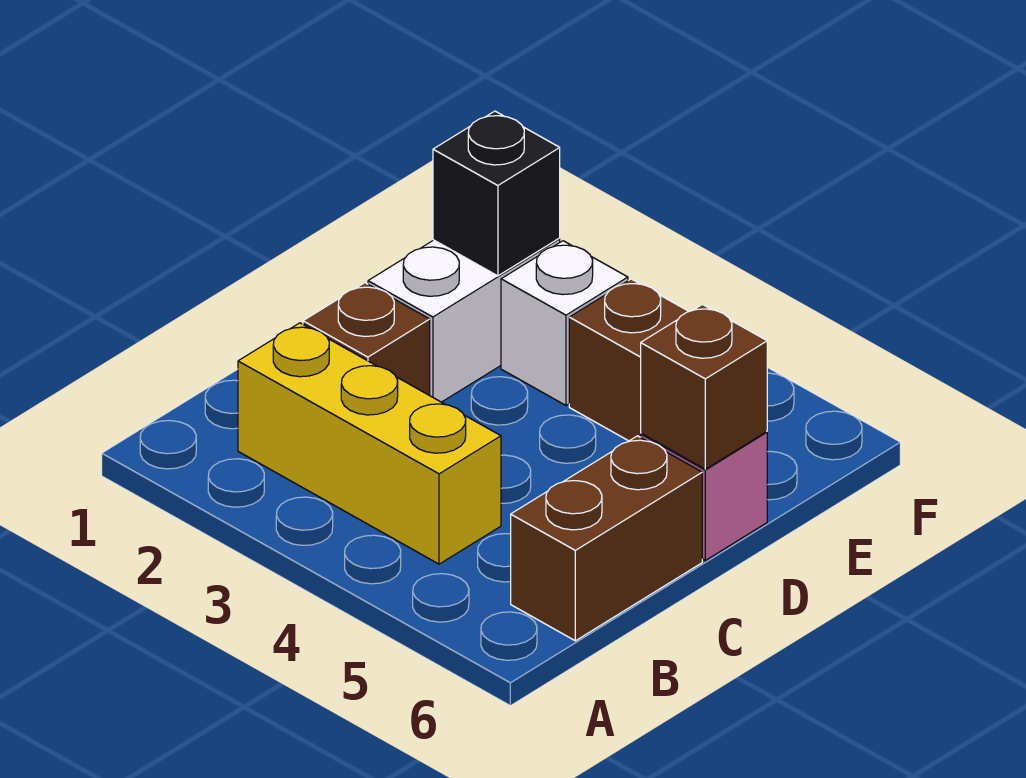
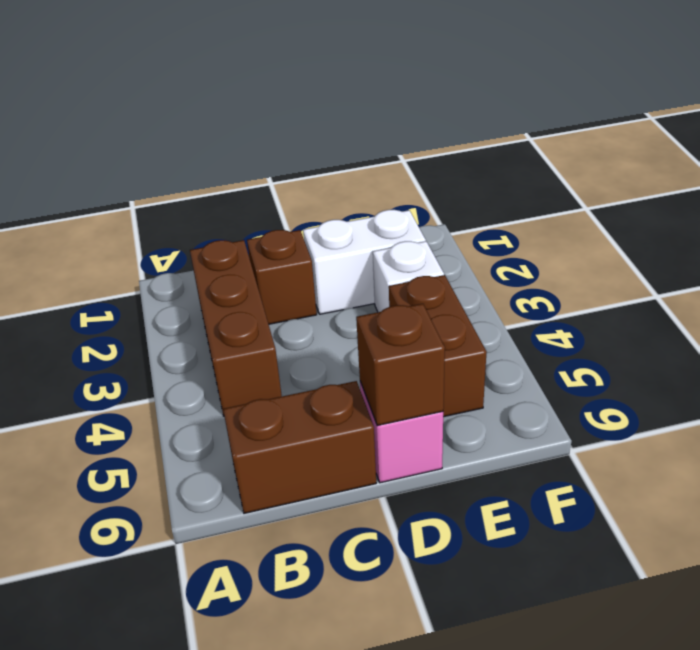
yellow 1x3 brick [238,323,501,564] -> brown 1x3 brick [190,240,282,416]
black 1x1 brick [433,111,560,276] -> none

